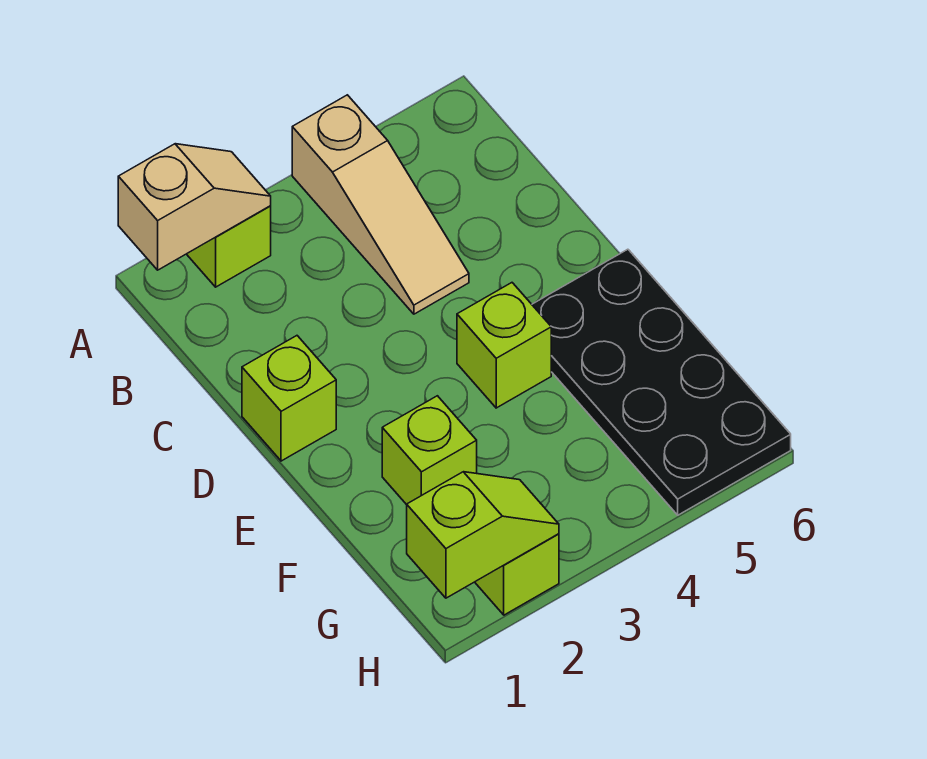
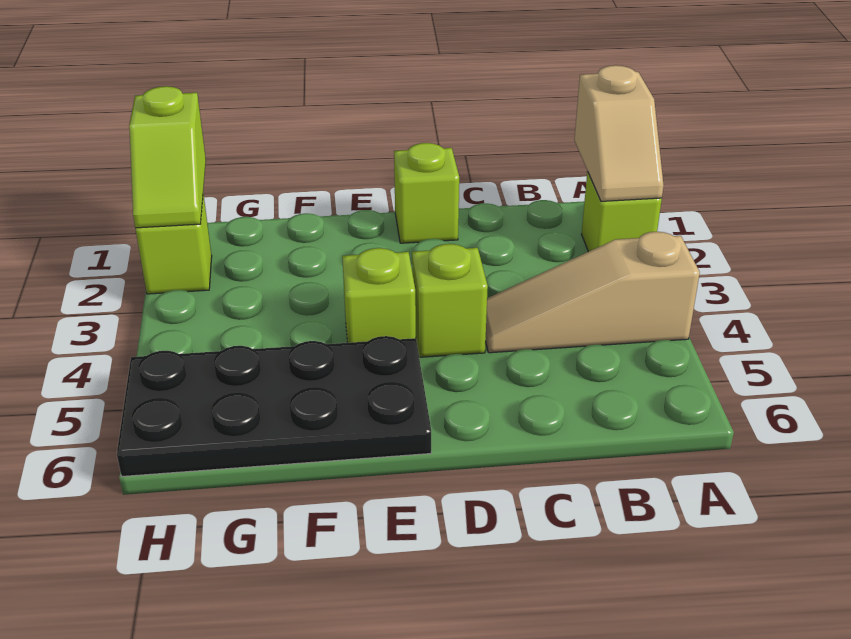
lime 1x1 brick [382,396,477,505] -> lime 1x1 brick moved to [412,244,488,357]

